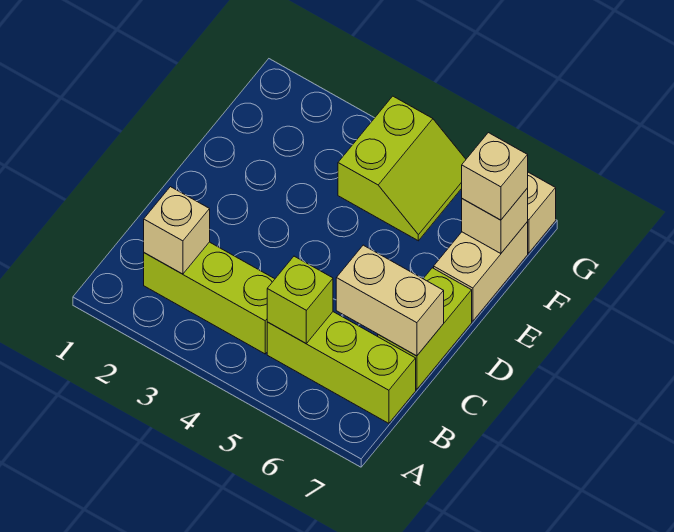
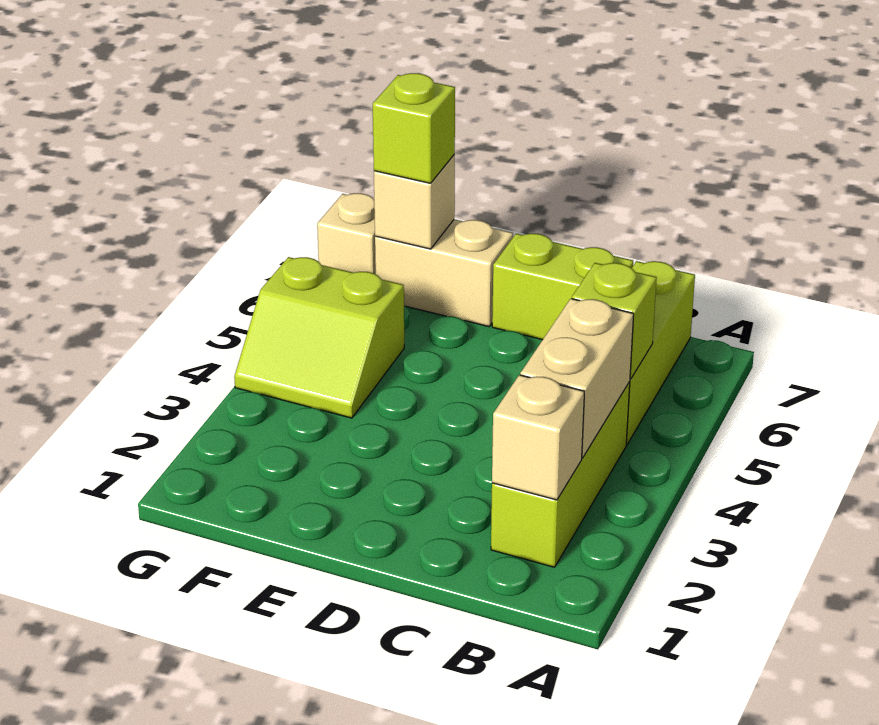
tan 1x2 brick [336,245,444,356] -> tan 1x2 brick moved to [520,299,634,458]
lime 2x2 slope [338,96,466,241] -> lime 2x2 slope turned to [234,257,404,418]
tan 1x1 brick [462,133,528,220] -> lime 1x1 brick [373,73,455,183]

